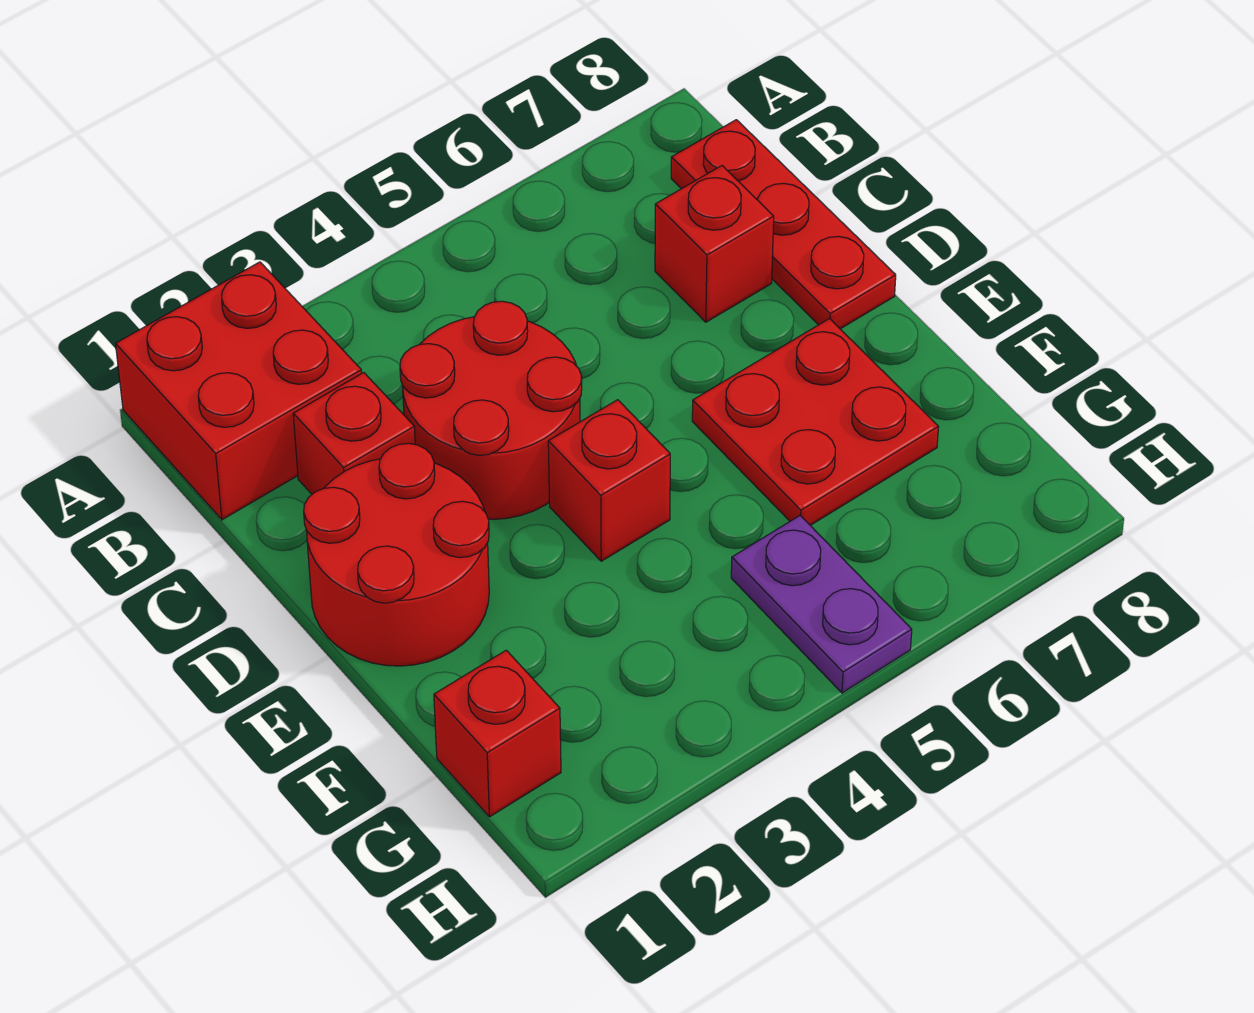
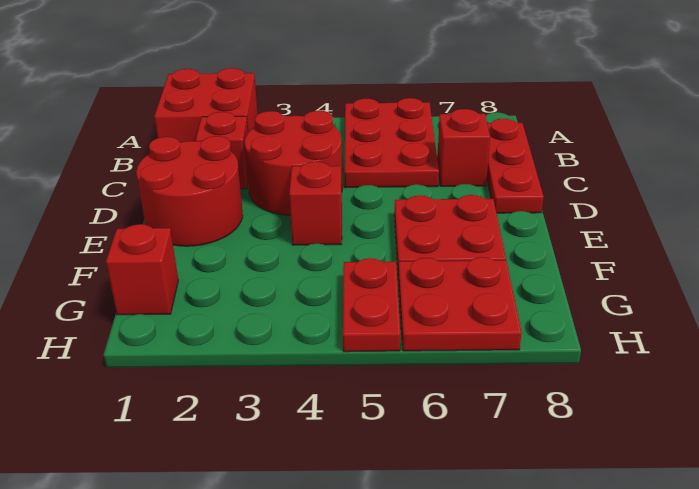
none -> red 2x3 plate [345,98,439,188]
purple 1x2 plate [731,516,912,693] -> red 1x2 plate [343,258,400,352]
none -> red 2x2 plate [398,257,522,351]

